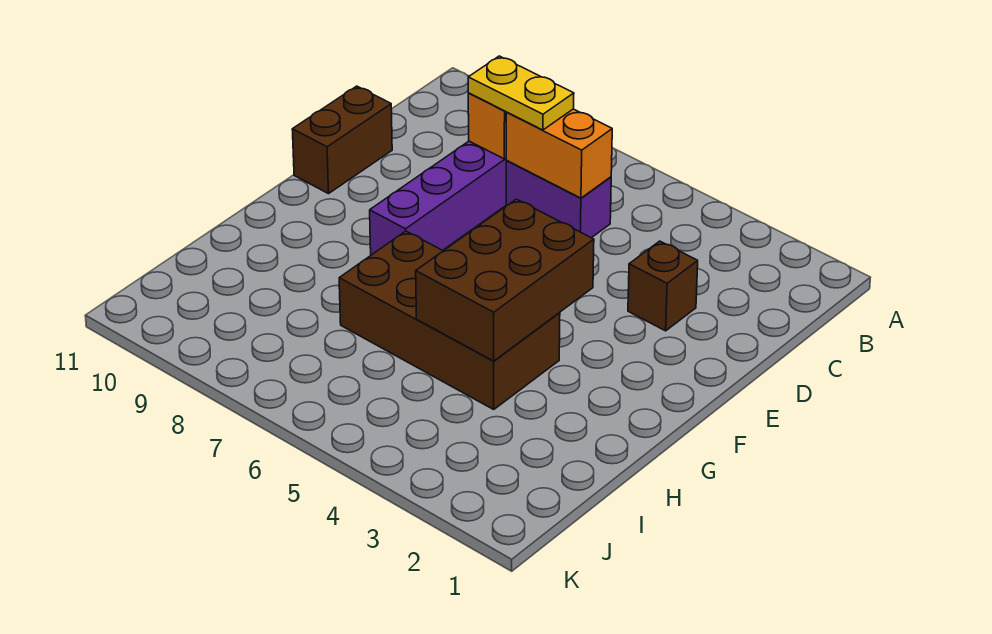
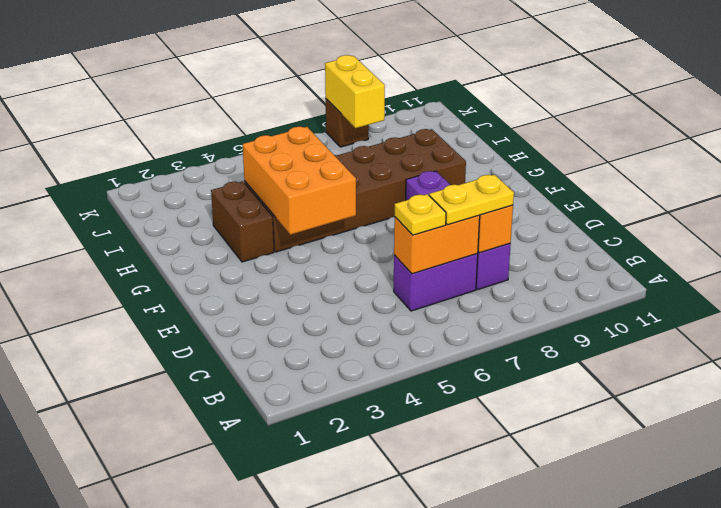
none -> yellow 1x1 plate [395,194,446,235]
brown 1x1 brick [628,241,698,331] -> brown 1x1 brick moved to [326,99,369,147]
brown 1x2 brick [292,86,392,194] -> brown 1x2 brick moved to [211,181,274,262]
brown 2x3 brick [416,199,594,361] -> orange 2x3 brick [243,127,356,235]
brown 2x4 brick [339,231,560,409] -> brown 2x6 brick [244,129,466,252]
none -> yellow 1x2 brick [325,55,385,128]

